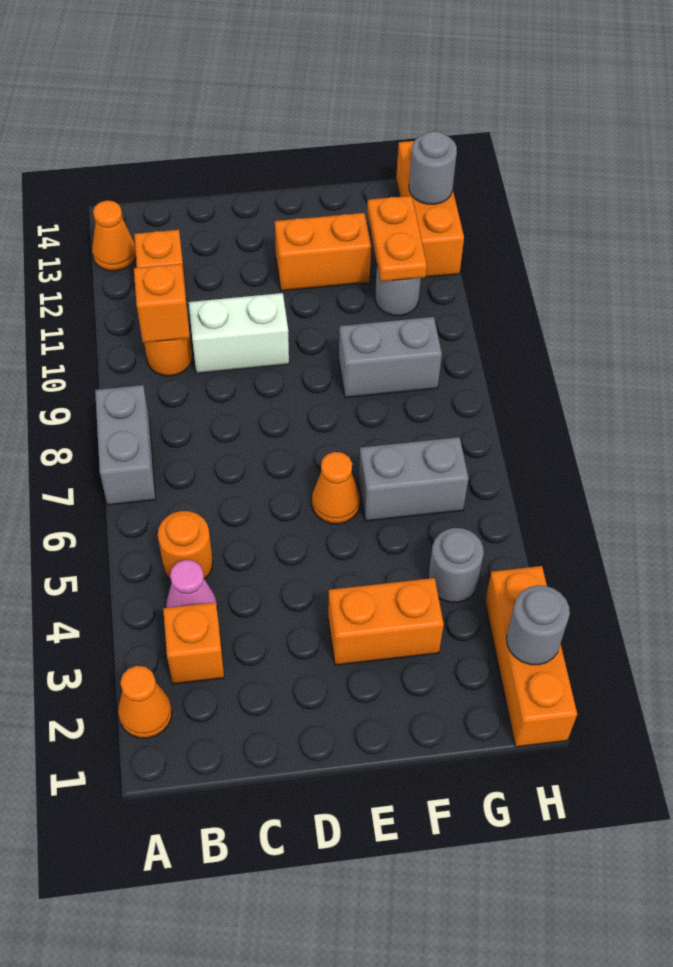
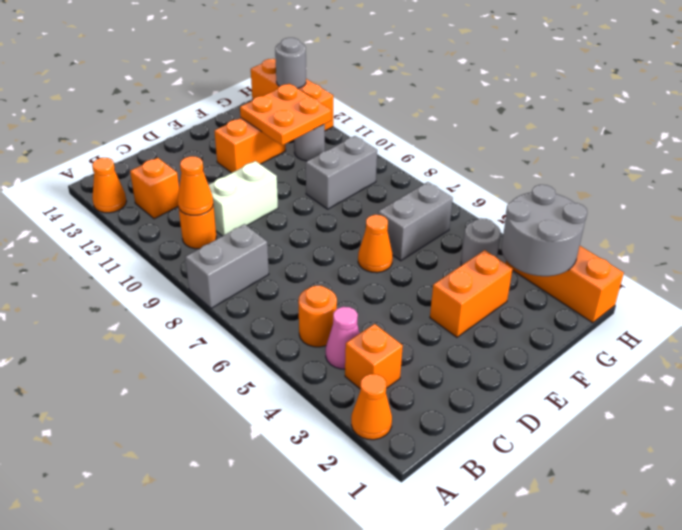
grey 1x2 brick [95,385,156,505] -> grey 1x2 brick turned to [185,224,269,308]
orange 1x1 brick [134,264,190,343] -> orange 1x1 cone [178,156,213,215]
orange 1x2 plate [367,196,427,282] -> orange 2x2 plate [240,84,331,145]
grey 1x1 round brick [507,585,570,665] -> grey 2x2 round brick [502,185,587,276]

